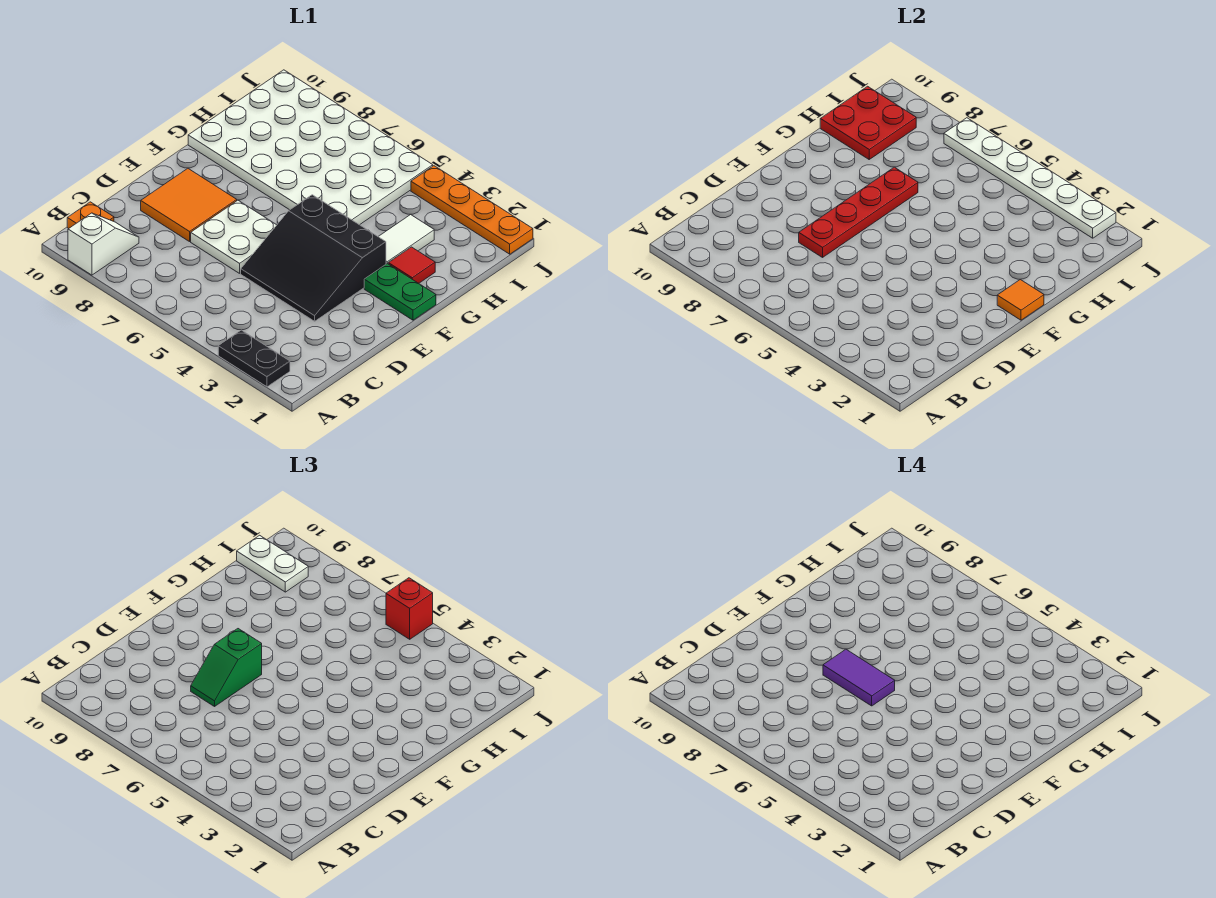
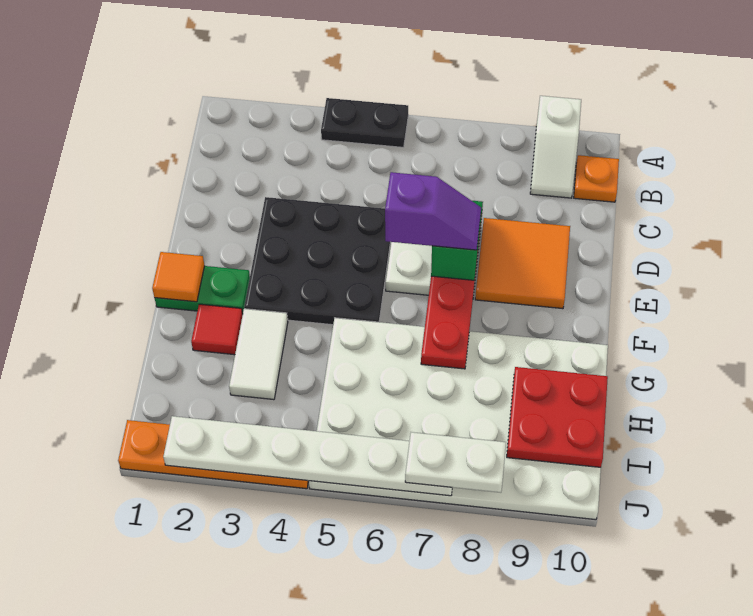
black 1x2 plate [218,330,290,387] -> black 1x2 plate moved to [321,98,408,147]
black 3x3 slope [241,195,386,321] -> black 3x3 plate [244,197,390,325]
purple 1x2 tile [823,649,895,706] -> purple 1x2 slope [385,172,481,250]
white 1x2 plate [237,535,308,592] -> white 1x2 plate moved to [405,432,506,493]
red 1x1 brick [386,578,433,639] -> none

